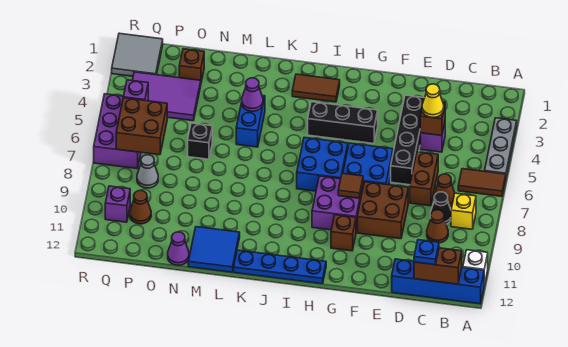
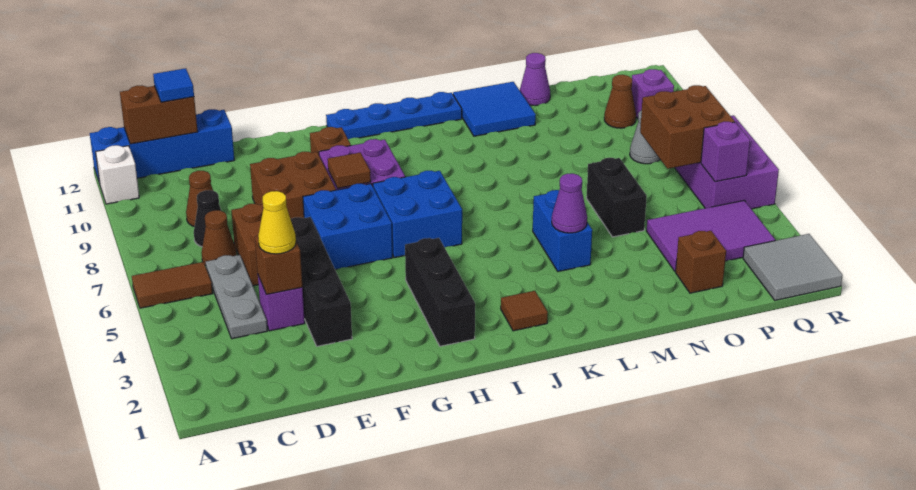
grey 1x3 plate [485,118,517,176] -> grey 1x3 plate moved to [206,255,267,339]
yellow 1x1 brick [451,193,476,229] -> none
blue 1x1 plate [414,240,439,265] -> blue 1x1 tile [153,68,194,102]
black 1x3 brick [308,102,378,144] -> black 1x3 brick turned to [405,238,475,346]
brown 1x2 tile [292,74,340,102] -> brown 1x1 tile [501,291,548,331]
black 1x1 brick [188,123,212,159] -> black 1x2 brick [586,158,647,237]

